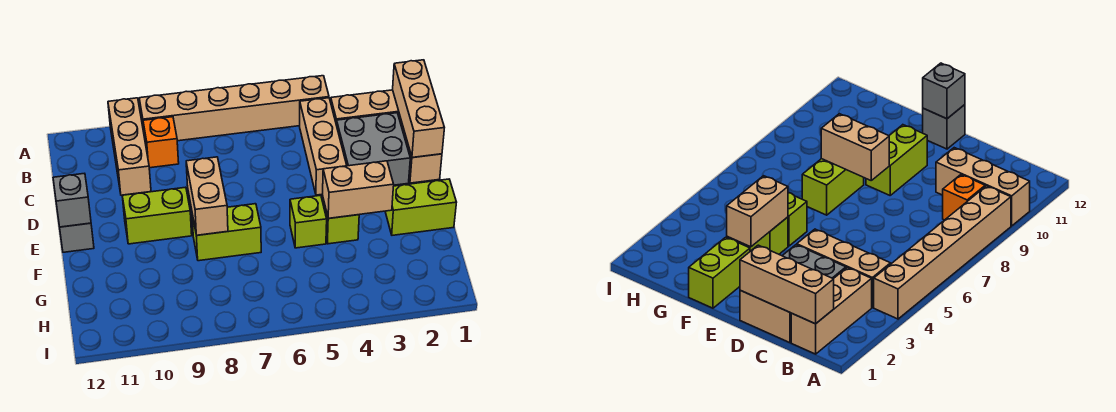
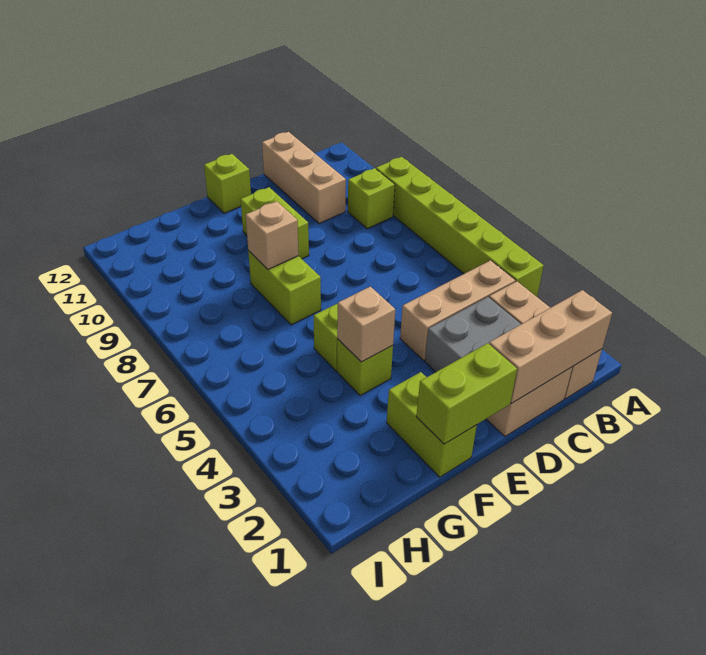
tan 1x6 brick [139,76,329,141] -> lime 1x6 brick [376,157,544,297]
tan 1x3 brick [108,98,151,195] -> tan 1x3 brick turned to [262,132,346,224]
orange 1x1 brick [143,117,179,168] -> lime 1x1 brick [348,168,395,229]
none -> lime 1x2 brick [416,343,517,444]
tan 1x2 brick [186,157,228,235] -> tan 1x1 brick [246,201,299,269]
grey 1x1 brick [60,223,94,252] -> lime 1x1 brick [204,154,251,213]
grey 1x1 brick [53,173,91,227] -> none
tan 1x2 brick [323,161,394,218] -> tan 1x1 brick [337,287,395,362]

